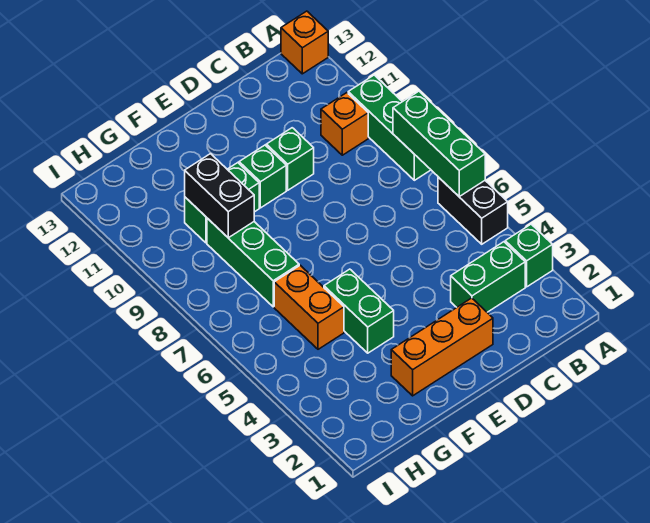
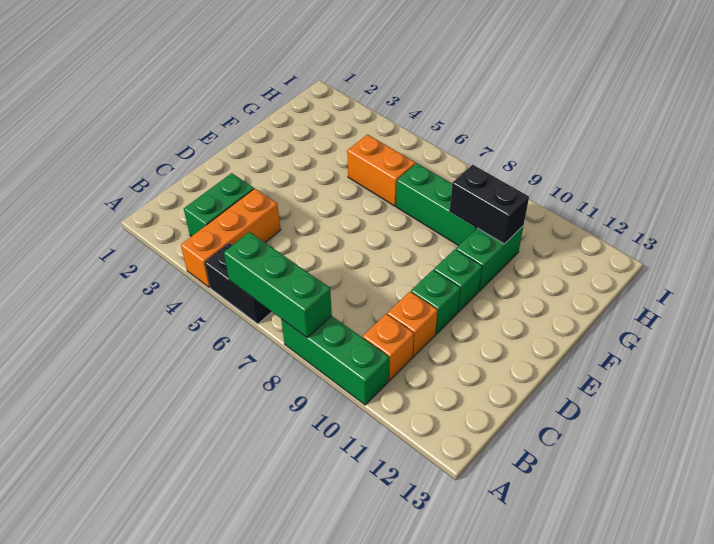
green 1x1 brick [505,224,553,287] -> none
orange 1x1 brick [281,11,328,74] -> orange 1x1 brick moved to [387,292,438,357]
orange 1x3 brick [391,298,493,396] -> orange 1x3 brick moved to [181,189,280,287]
green 1x2 brick [324,269,394,353] -> none

